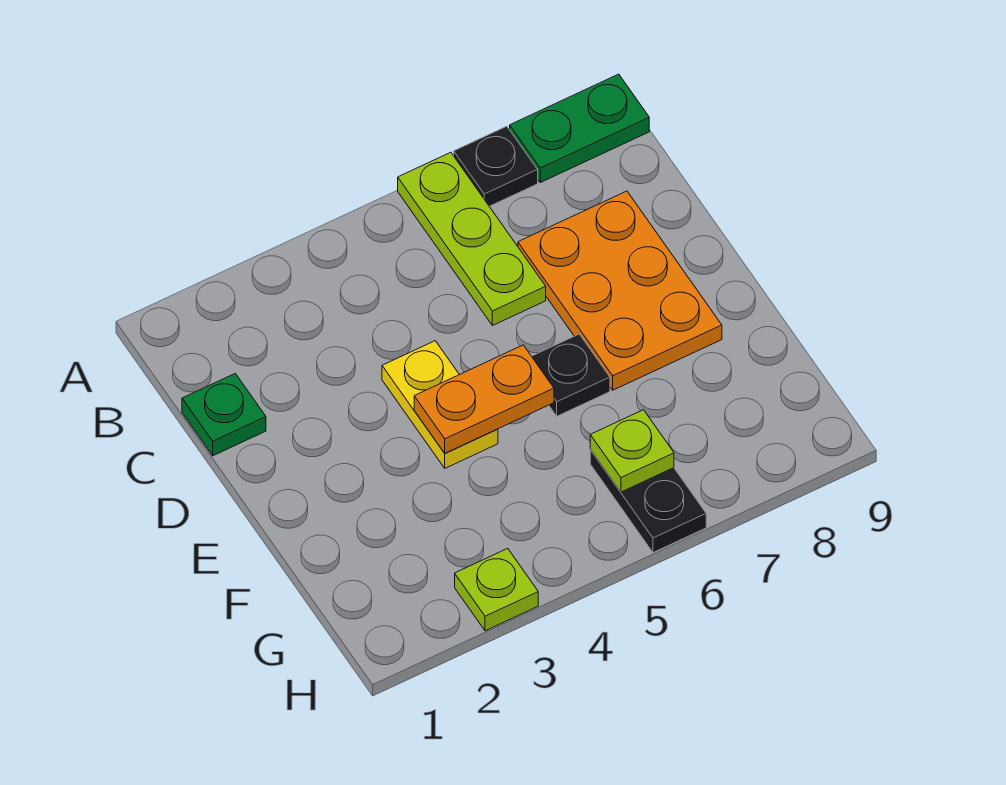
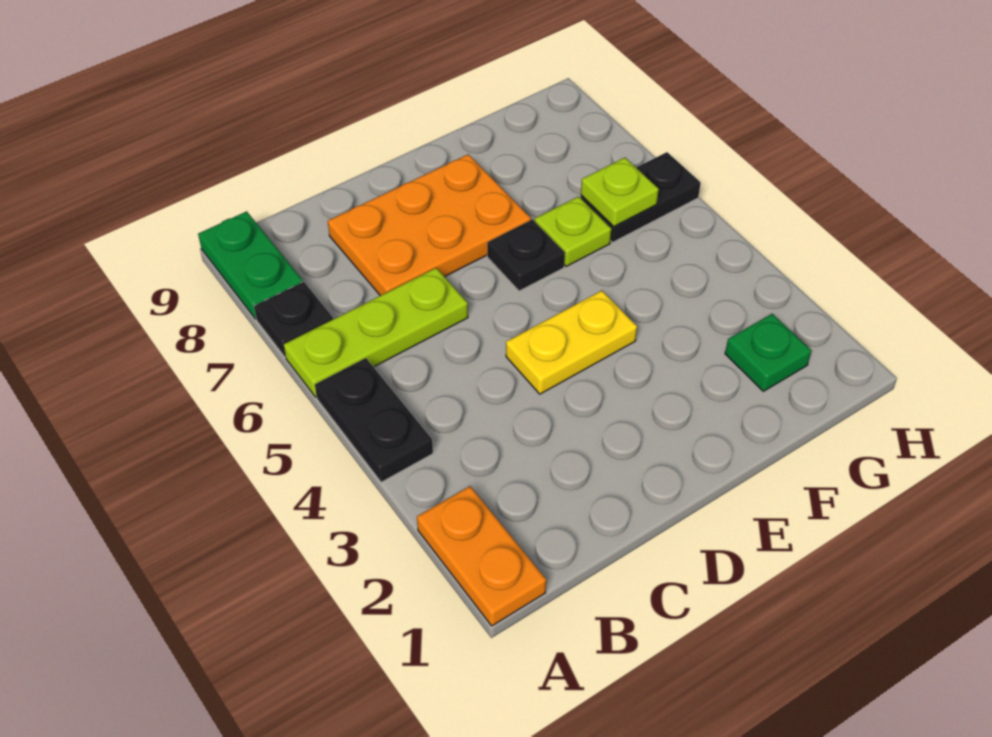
none -> black 1x2 plate [315,358,433,482]
green 1x1 plate [182,374,266,456] -> green 1x1 plate moved to [725,314,811,391]
orange 1x2 plate [414,345,554,453] -> orange 1x2 plate moved to [417,486,546,626]
lime 1x1 plate [455,548,538,631] -> lime 1x1 plate moved to [535,197,611,266]

